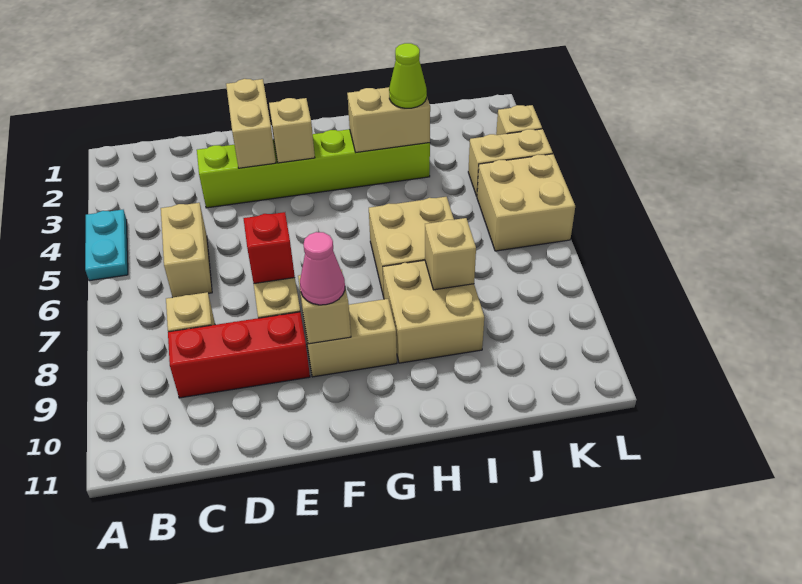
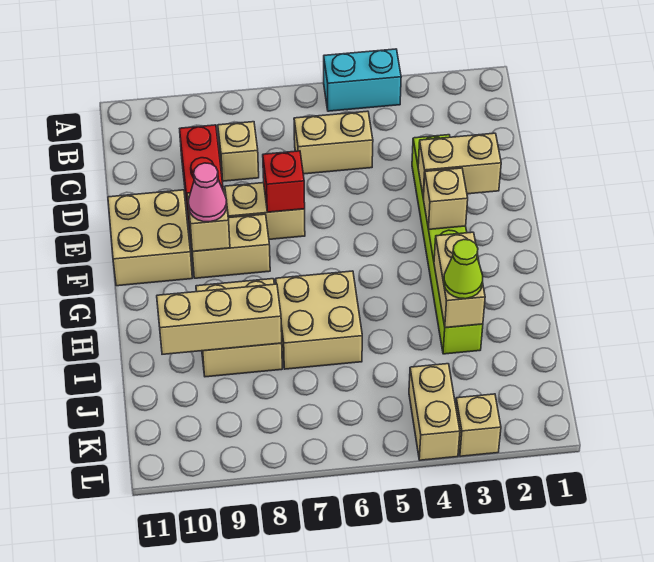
cyan 1x2 plate [85,210,128,281] -> cyan 1x2 brick [324,49,401,111]
tan 1x2 brick [303,299,397,377] -> tan 1x2 brick turned to [189,214,270,278]
tan 1x1 brick [425,218,476,290] -> tan 1x3 brick [157,284,282,354]
tan 2x2 brick [477,154,575,251] -> tan 2x2 brick moved to [108,190,192,286]

